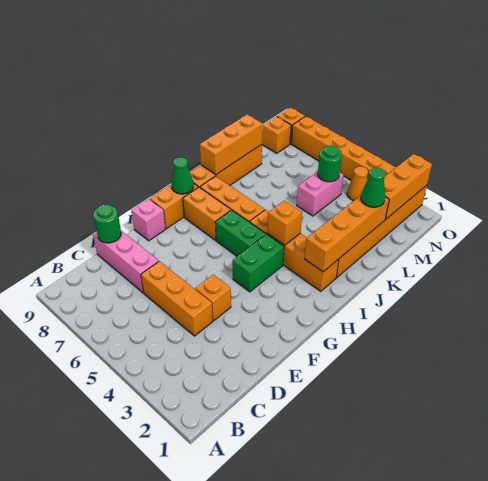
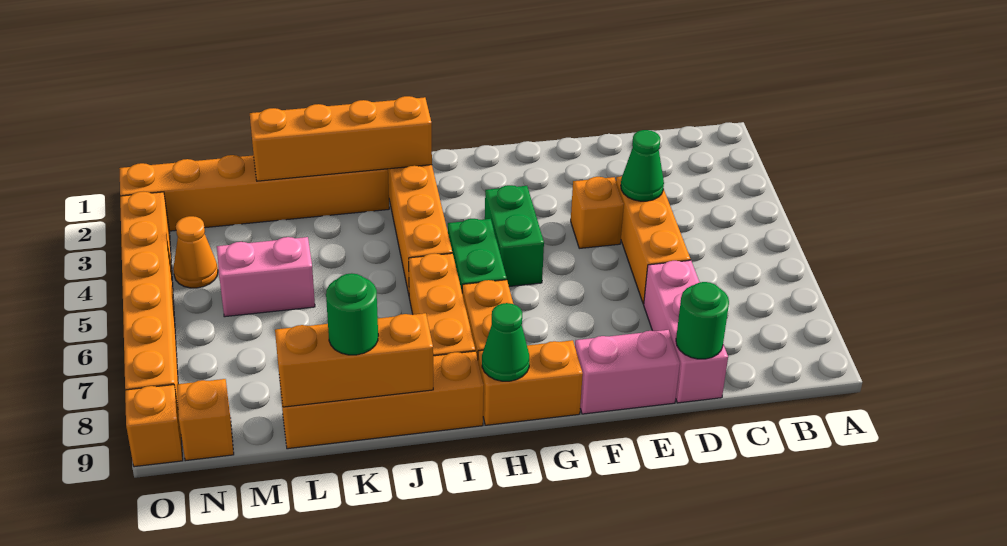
pink 1x1 brick [131,199,166,241] -> pink 1x2 brick [575,330,680,414]
green 1x2 brick [233,234,284,292] -> green 1x2 brick turned to [485,185,544,286]
orange 1x1 brick [267,201,302,245] -> none
green 1x1 cone [361,168,385,207] -> green 1x1 cone moved to [621,130,664,201]
orange 1x3 brick [384,154,432,219] -> none
green 1x1 round brick [318,145,342,182] -> green 1x1 round brick moved to [326,273,378,355]

